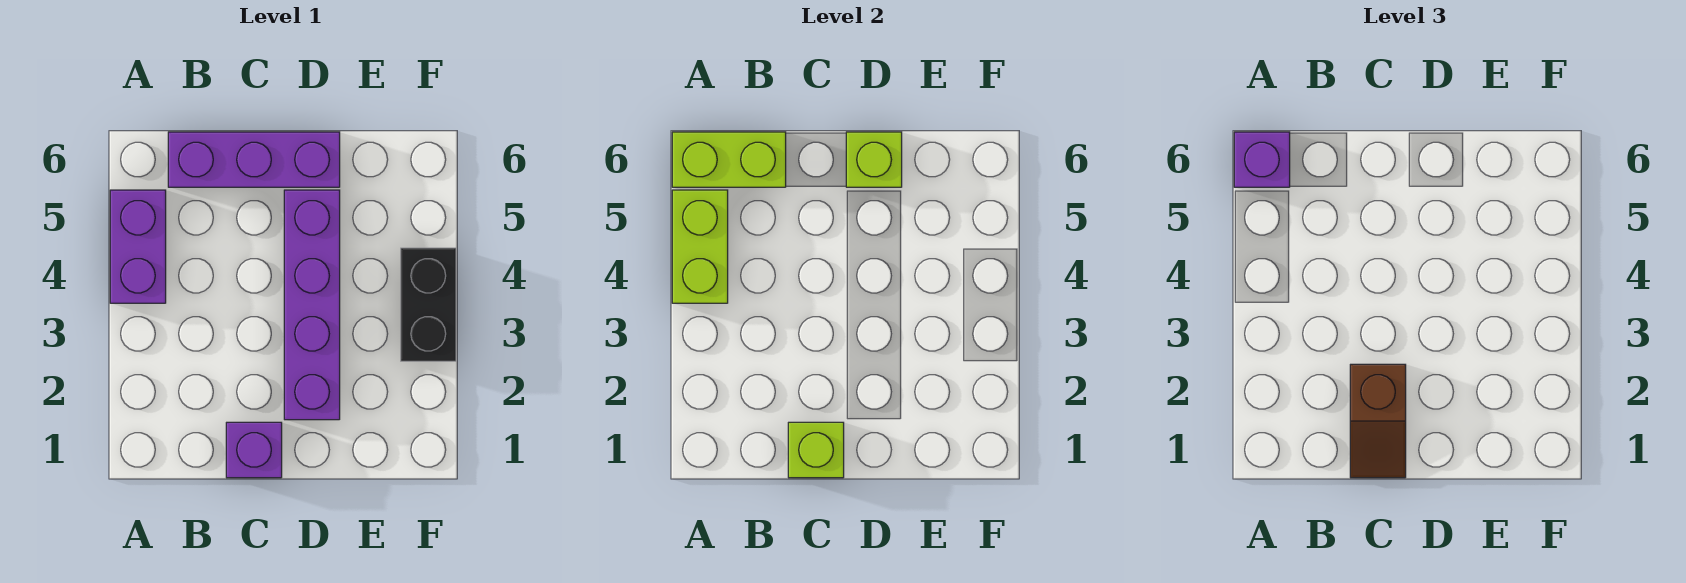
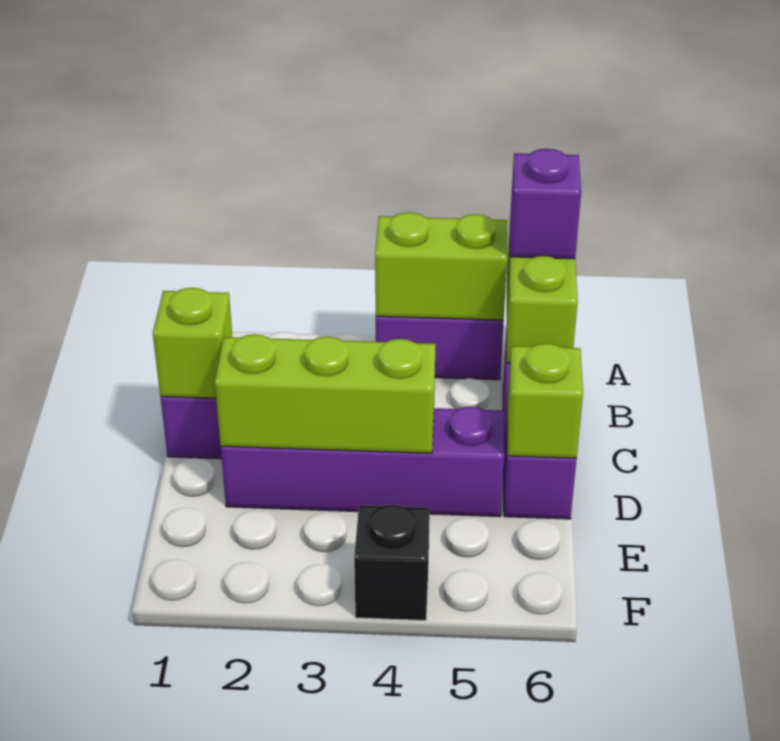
brown 1x2 slope [1350,364,1406,478] -> none
none -> lime 1x3 brick [215,334,436,453]
black 1x2 brick [401,248,456,361] -> black 1x1 brick [354,505,430,620]

